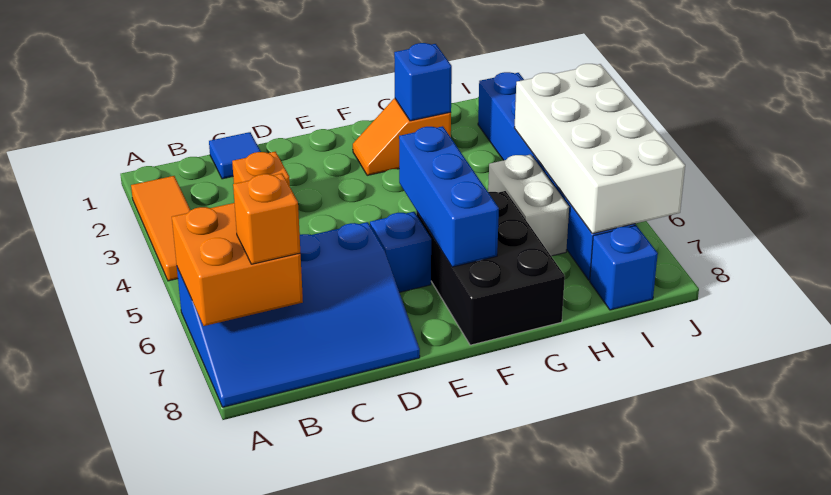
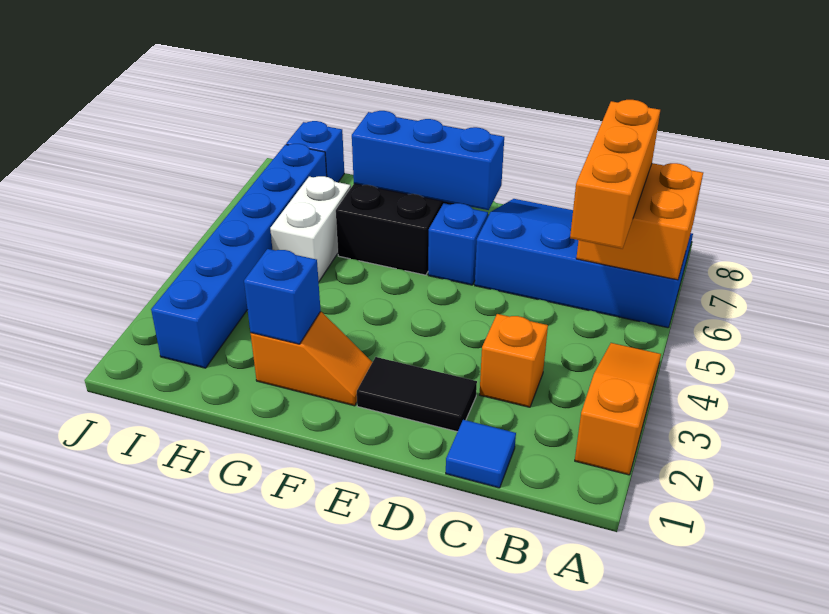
orange 1x3 tile [131,176,190,281] -> orange 1x3 slope [575,343,661,475]
orange 1x1 brick [233,173,300,264] -> orange 1x3 brick [570,100,660,249]
none -> black 1x2 tile [357,357,477,432]
blue 1x3 brick [399,126,499,267] -> blue 1x3 brick turned to [352,111,504,210]
white 2x4 brick [514,64,685,234] -> none

